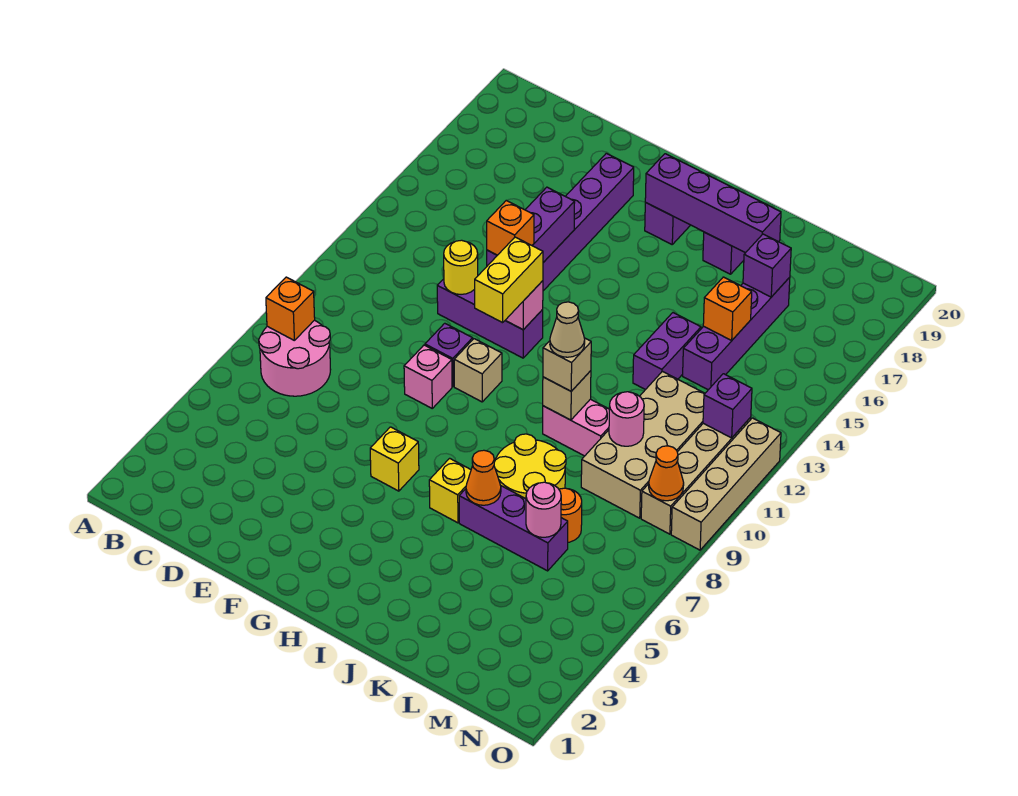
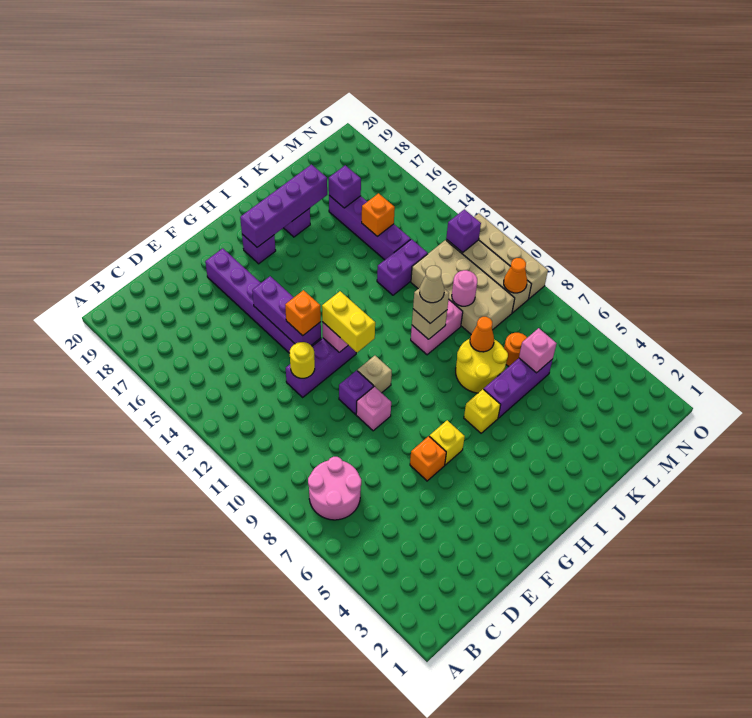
orange 1x1 brick [266,277,315,340] -> orange 1x1 brick moved to [410,436,446,481]
orange 1x1 cone [466,450,501,505] -> orange 1x1 cone moved to [470,317,494,352]
purple 1x2 brick [633,313,701,390] -> purple 1x2 brick turned to [377,239,428,295]
pink 1x1 round brick [526,482,561,537] -> pink 1x1 brick [519,328,557,373]

